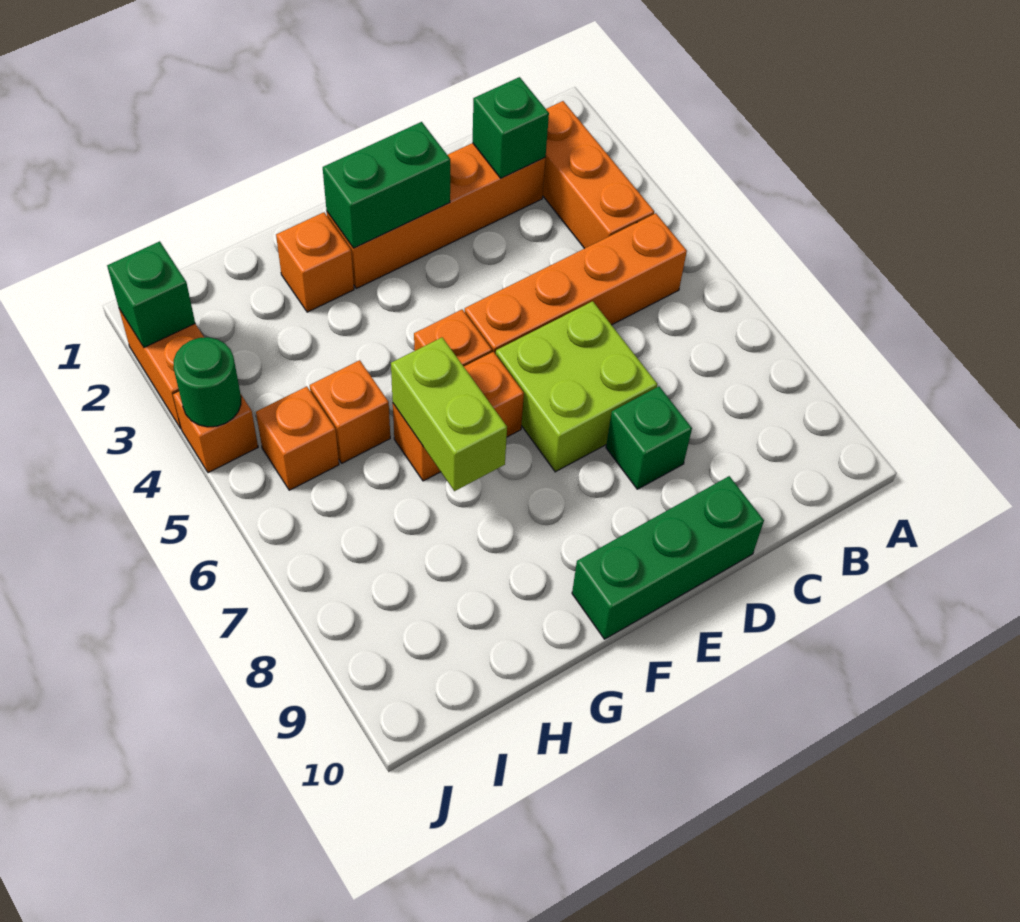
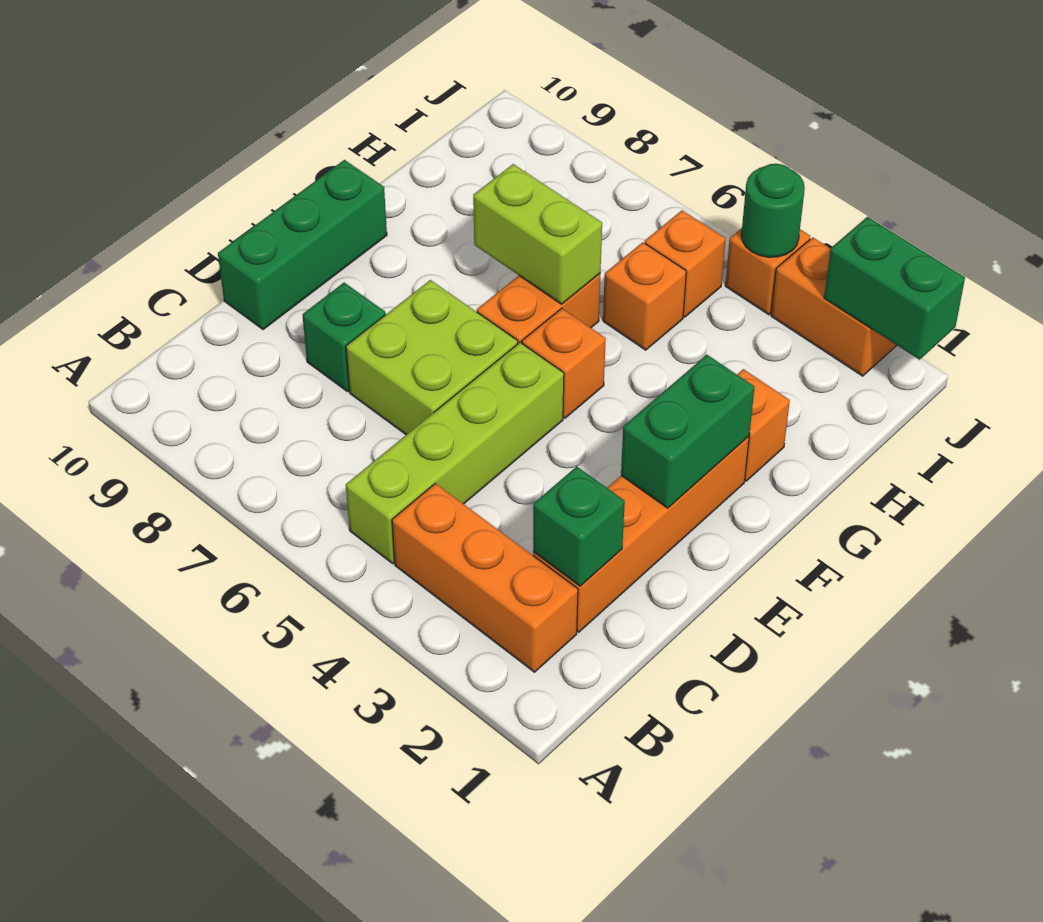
orange 1x4 brick [465,213,687,354] -> lime 1x4 brick [346,343,564,564]
green 1x1 brick [107,241,195,347] -> green 1x2 brick [824,217,965,360]

